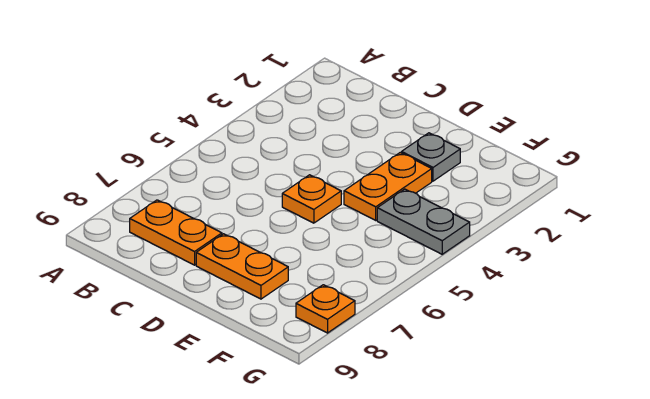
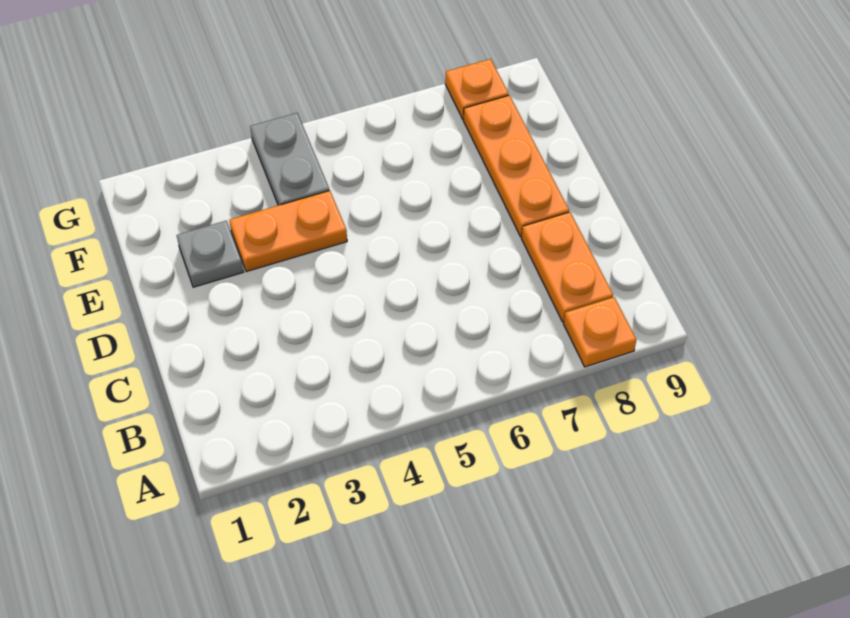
orange 1x1 plate [282,175,341,223] -> orange 1x1 plate moved to [564,297,636,367]
orange 1x2 plate [196,234,288,299] -> orange 1x3 plate [463,95,569,237]

